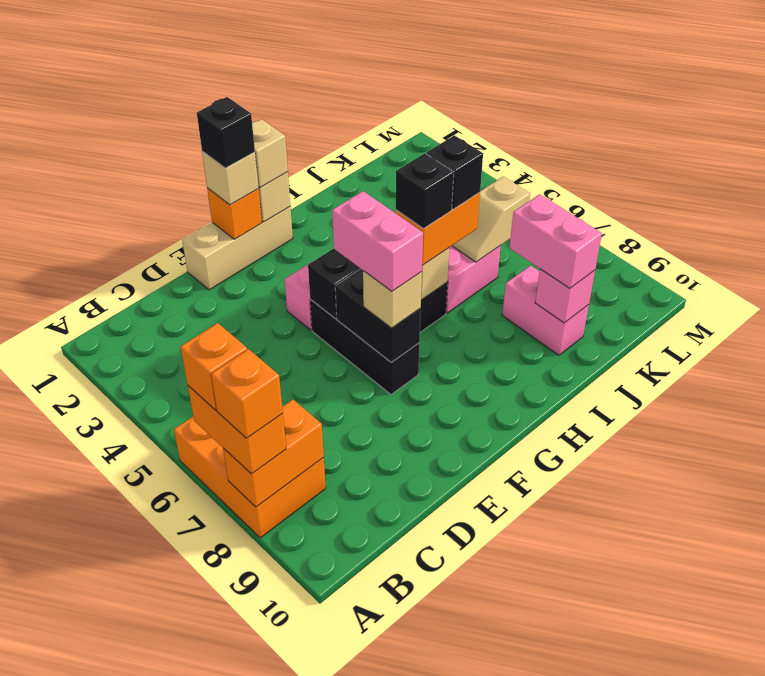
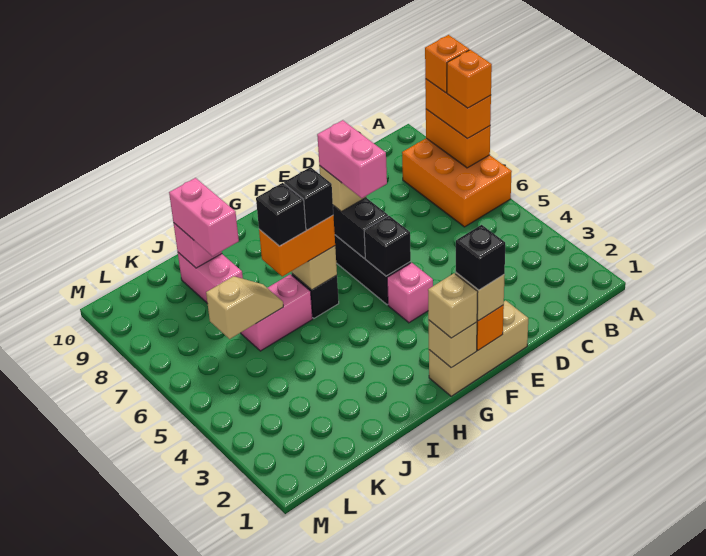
orange 1x2 brick [223,400,324,507] -> orange 1x2 brick turned to [426,109,490,168]

